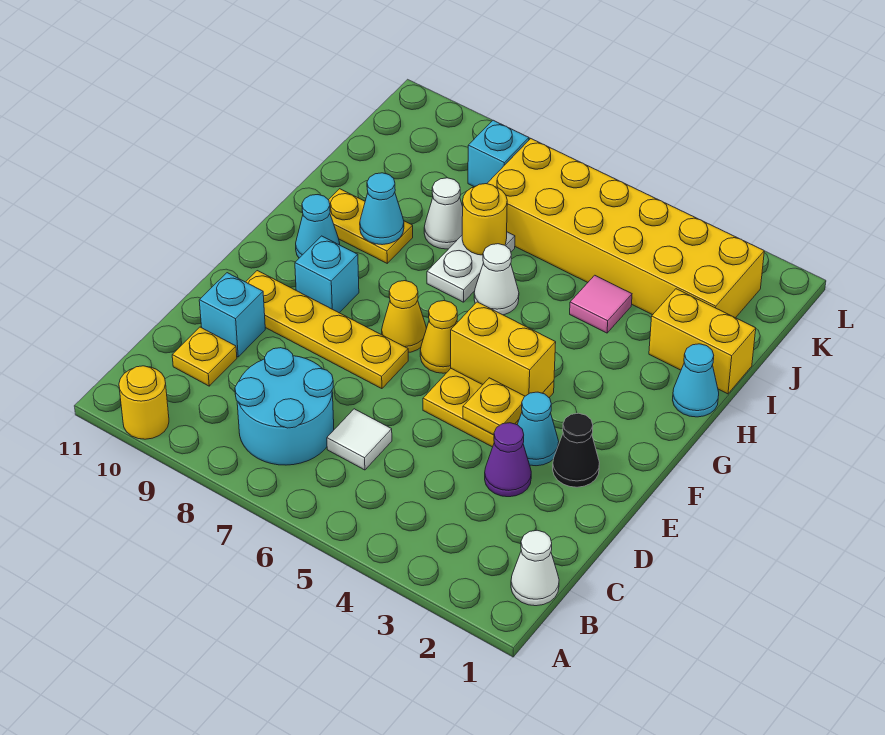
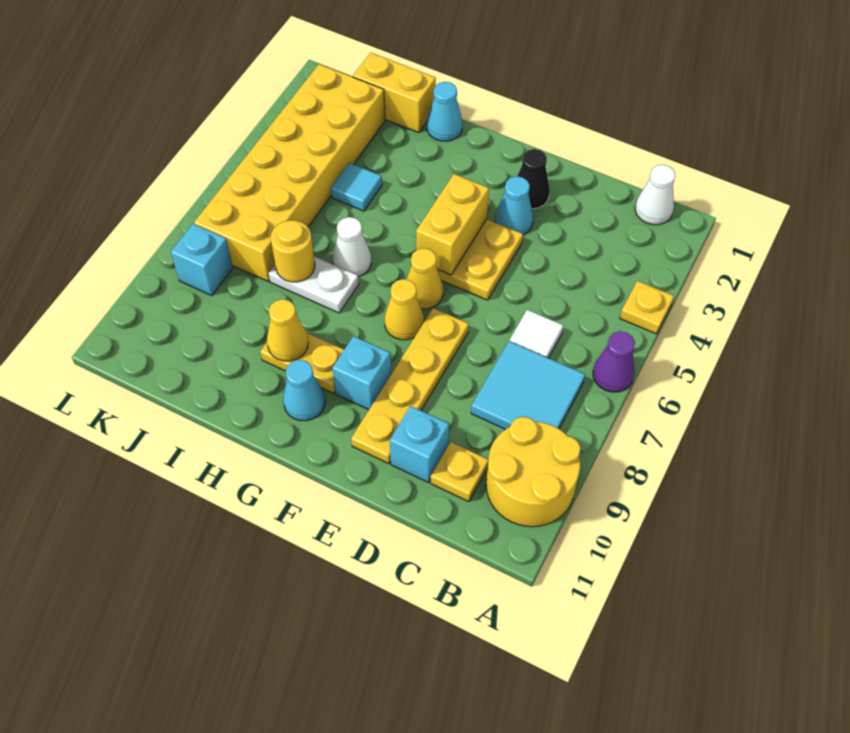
yellow 1x1 round brick [119,366,169,439] -> yellow 2x2 round brick [486,417,581,527]
cyan 2x2 round brick [235,348,334,465] -> cyan 2x2 tile [471,341,585,429]
purple 1x1 cone [485,423,531,497] -> purple 1x1 cone moved to [593,331,635,392]
yellow 1x1 plate [463,378,525,435] -> yellow 1x1 plate moved to [620,281,674,334]
yellow 1x2 plate [329,189,413,263] -> yellow 1x2 plate turned to [260,333,344,393]
cyan 1x1 cone [360,173,404,245] -> yellow 1x1 cone [267,299,308,361]
yellow 1x2 brick [649,289,756,394] -> yellow 1x2 brick turned to [353,53,436,133]
pink 1x1 tile [570,275,632,333] -> cyan 1x1 tile [331,163,382,211]
white 1x1 cone [424,178,463,249] -> none

